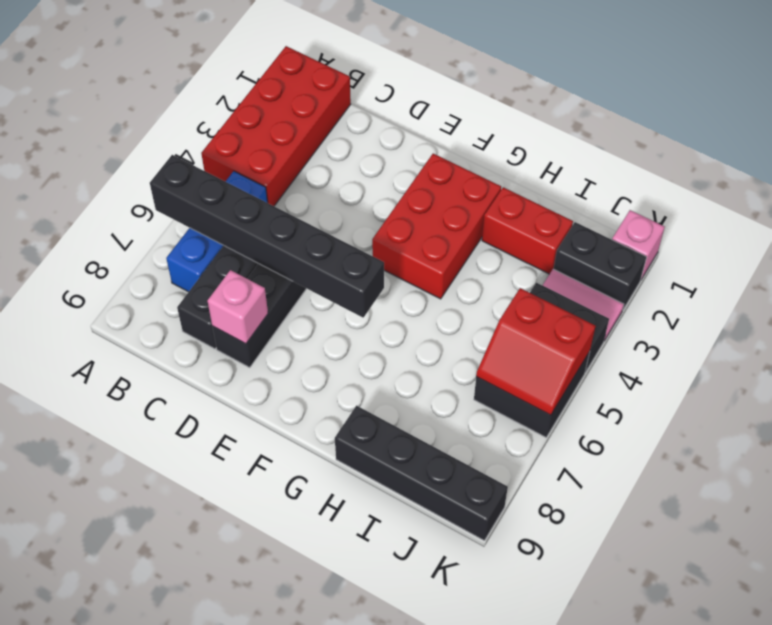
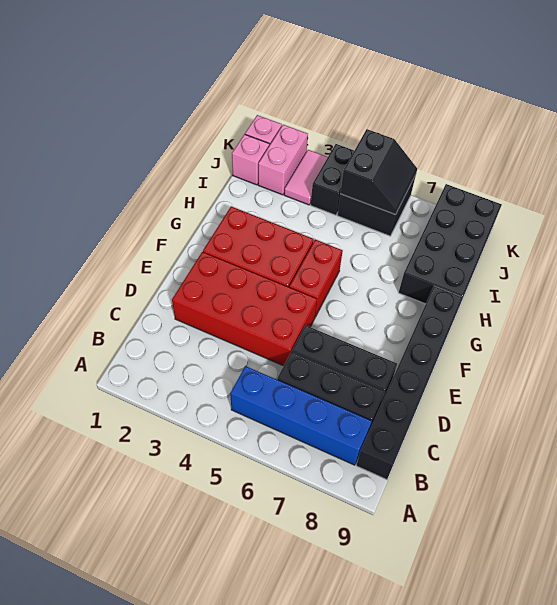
red 2x4 brick [201,46,351,206] -> red 2x4 brick moved to [172,252,317,366]
black 1x6 brick [150,155,384,317] -> black 1x6 brick moved to [356,286,463,480]
blue 1x3 brick [166,171,267,292] -> blue 1x4 brick [230,366,372,465]
pink 1x1 brick [208,270,268,344] -> pink 1x1 brick moved to [232,134,269,185]
red 1x2 brick [482,187,573,274] -> red 1x2 brick moved to [289,240,343,317]
black 1x4 brick [335,406,508,541] -> black 2x4 brick [399,184,502,304]
black 1x2 brick [554,222,646,309] -> pink 1x2 brick [258,125,308,195]
red 2x2 slope [476,288,595,415] -> black 2x2 slope [340,129,417,215]

